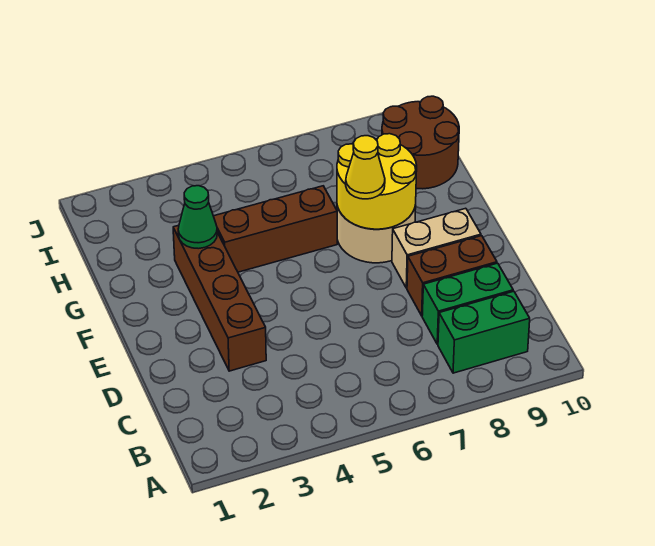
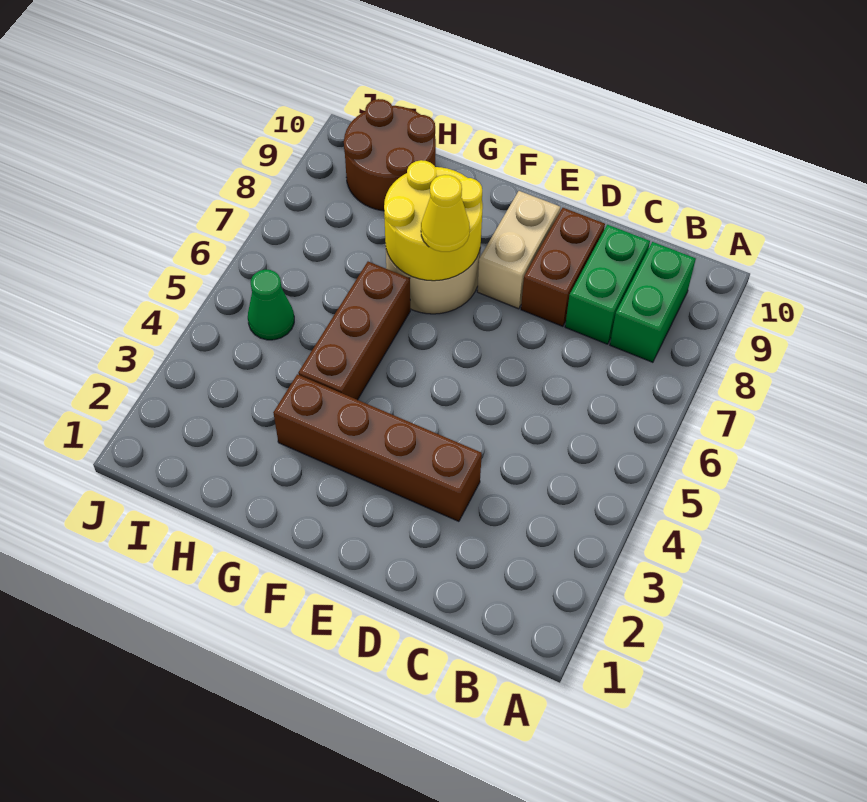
green 1x1 cone [178,186,217,249] -> green 1x1 cone moved to [248,270,294,340]

